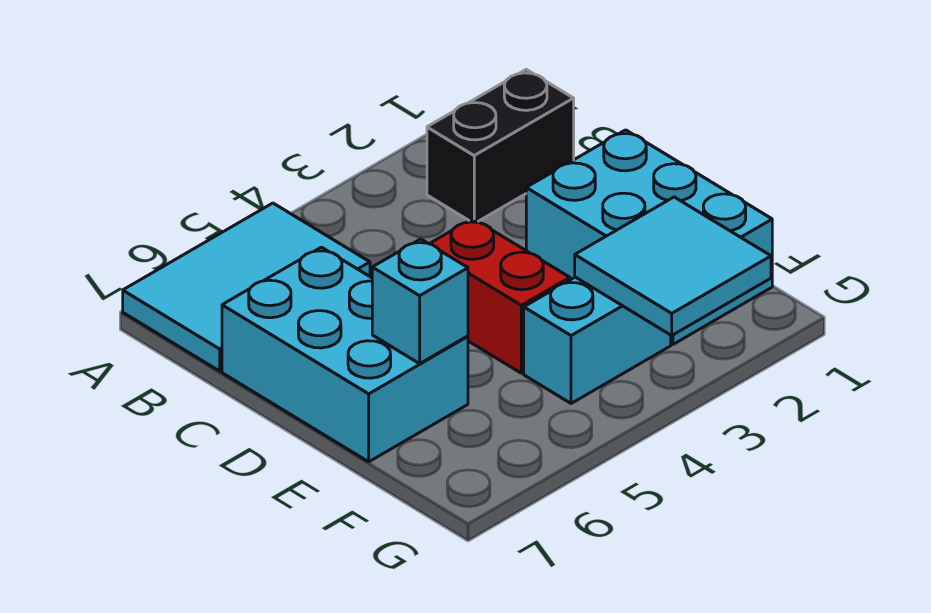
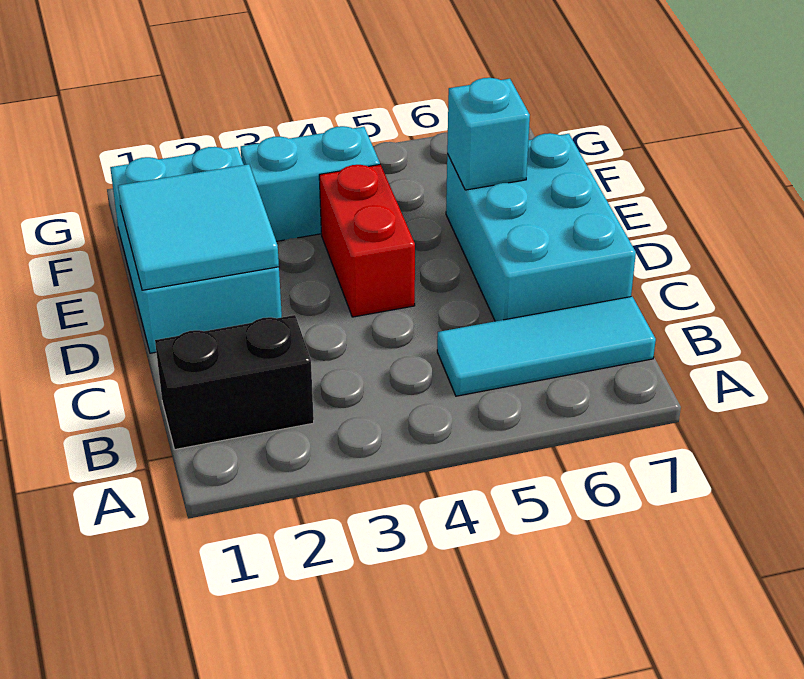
cyan 2x3 tile [123,203,370,371] -> cyan 1x3 tile [437,297,656,396]
cyan 2x2 tile [575,197,771,335] -> cyan 2x2 tile moved to [118,164,279,290]

